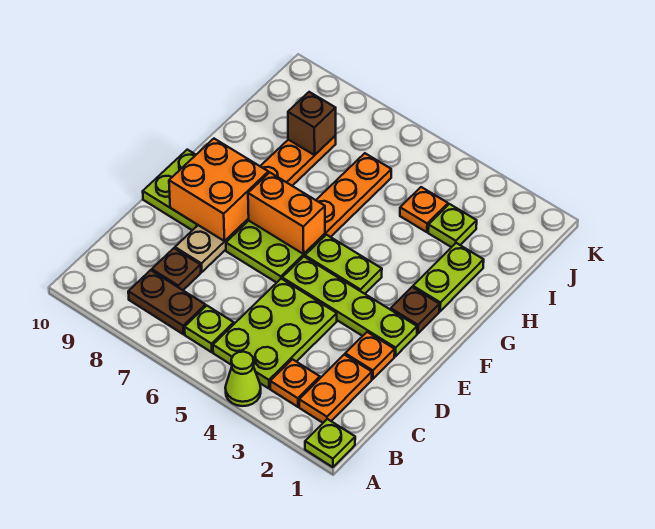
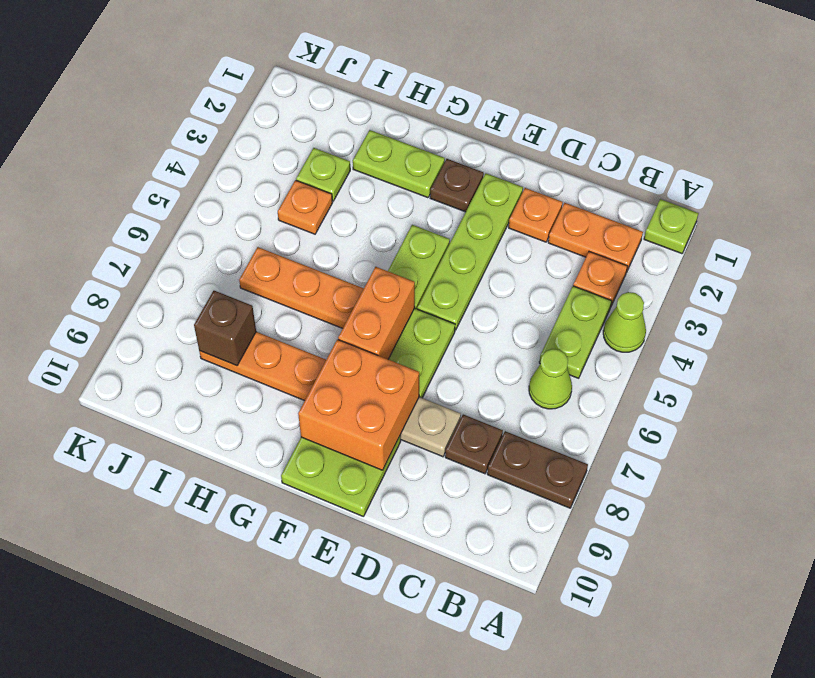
lime 2x3 plate [213,279,337,388] -> lime 1x2 plate [539,286,612,378]
lime 1x1 plate [185,306,234,352] -> lime 1x1 cone [529,349,572,409]
brown 1x2 plate [128,270,205,334] -> brown 1x2 plate turned to [487,431,588,508]

